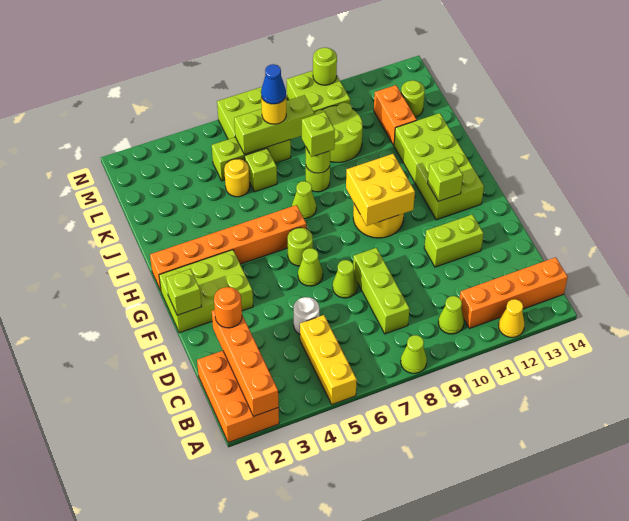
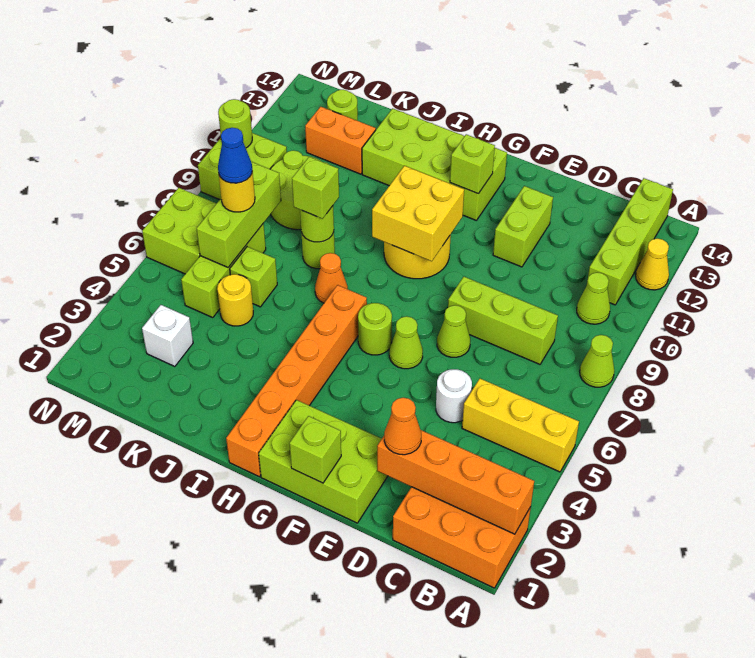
orange 1x4 brick [460,257,568,329] -> lime 1x4 brick [587,178,673,305]
orange 1x1 round brick [214,287,242,328] -> orange 1x1 cone [384,398,421,455]
lime 2x3 brick [159,250,253,333] -> lime 2x3 brick turned to [259,400,388,523]
lime 1x1 cone [292,181,316,219] -> orange 1x1 cone [315,253,348,303]
none -> white 1x1 brick [142,305,193,367]

